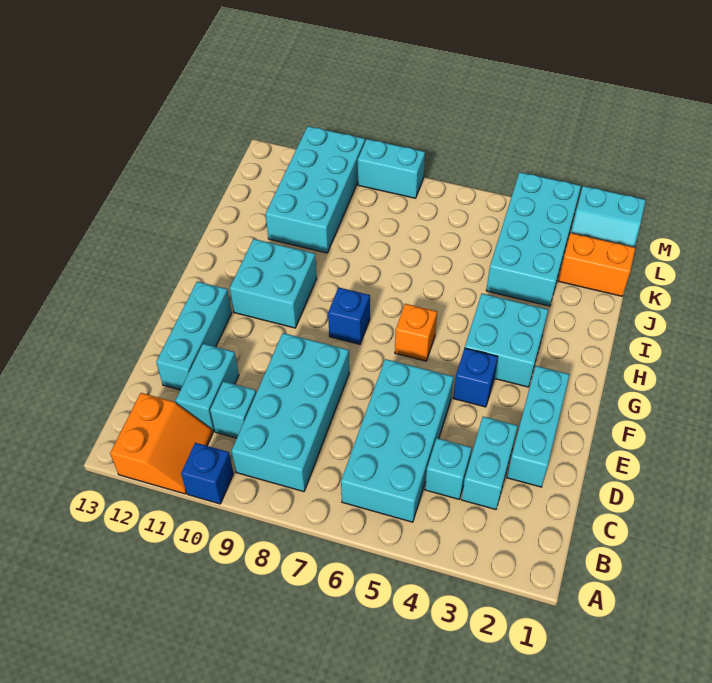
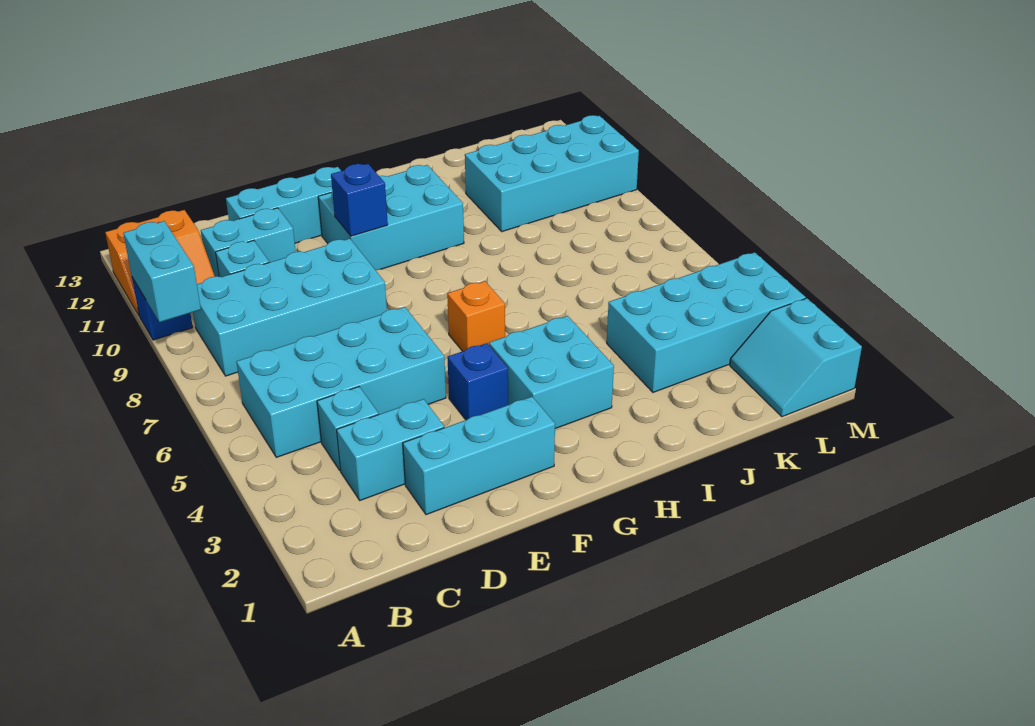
blue 1x1 brick [328,288,370,344] -> blue 1x1 brick moved to [331,164,388,236]
cyan 2x2 brick [230,239,317,328] -> cyan 2x3 brick [318,165,464,270]
orange 1x2 brick [559,233,635,296] -> none
cyan 1x2 brick [358,139,425,198] -> cyan 1x2 brick moved to [123,221,201,322]

